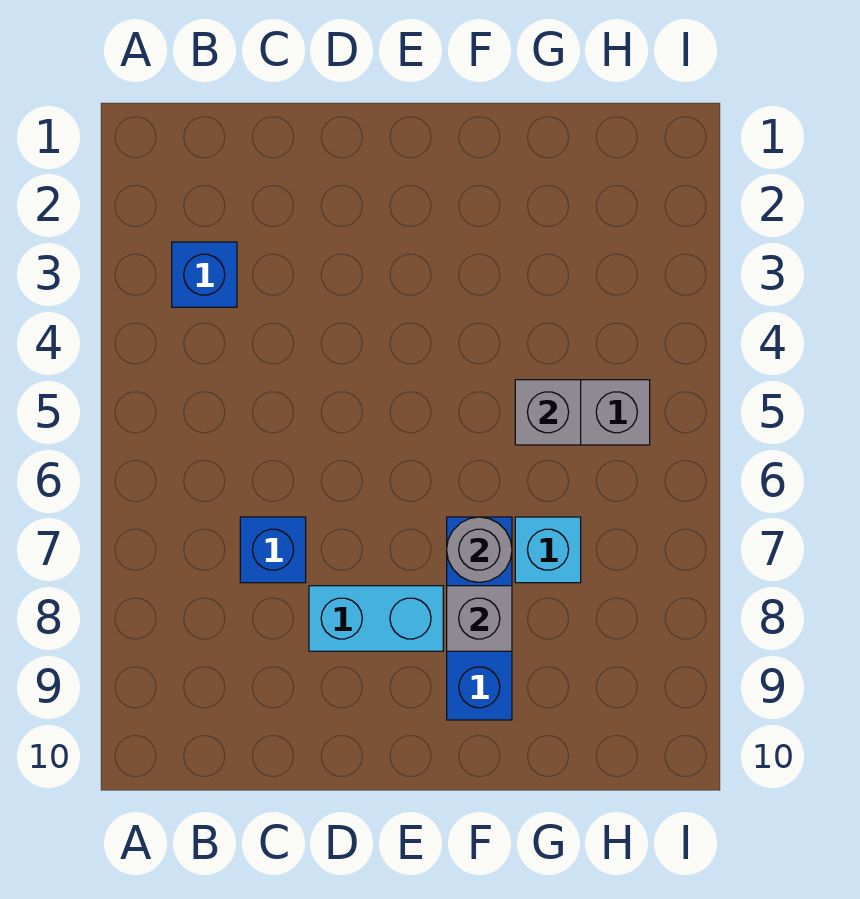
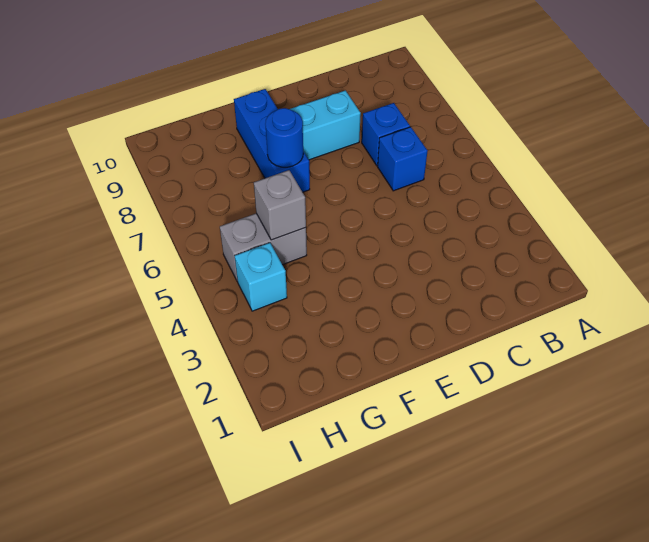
blue 1x1 brick [172,242,237,307] -> blue 1x1 brick moved to [378,127,427,191]
grey 1x1 round brick [447,517,512,582] -> blue 1x1 round brick [265,108,303,167]
grey 1x1 brick [447,586,512,651] -> none
cyan 1x1 brick [515,517,581,583] -> cyan 1x1 brick moved to [235,243,287,311]

